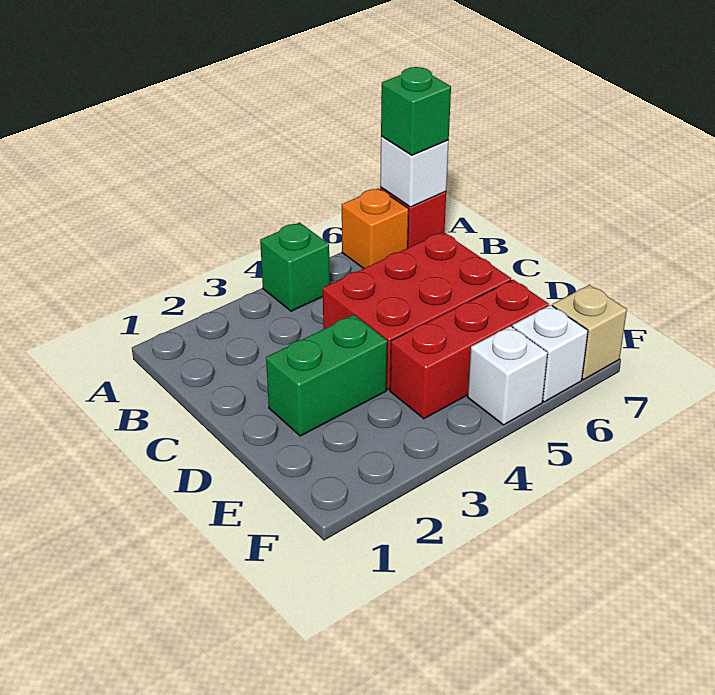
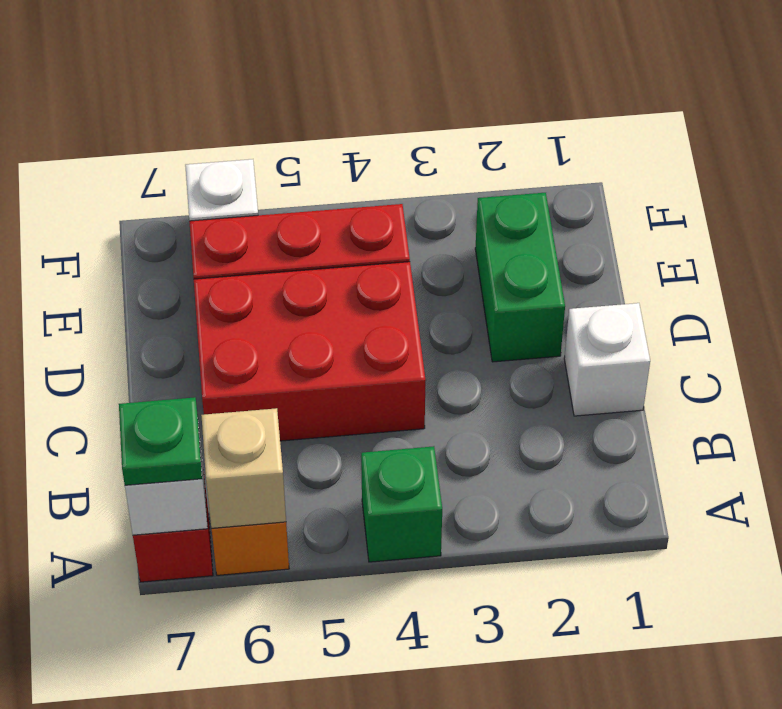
green 1x1 brick [381,67,451,155] -> green 1x1 plate [119,397,202,485]
green 1x2 brick [266,315,387,436] -> green 1x2 brick turned to [475,193,565,362]
white 1x1 brick [468,326,548,425] -> white 1x1 brick moved to [564,303,650,416]
tan 1x1 brick [552,285,627,380] -> tan 1x1 brick moved to [201,408,286,528]

